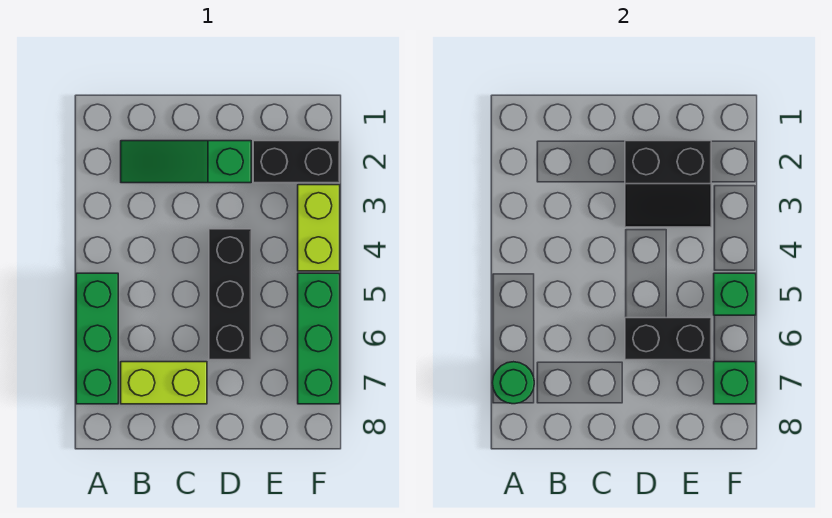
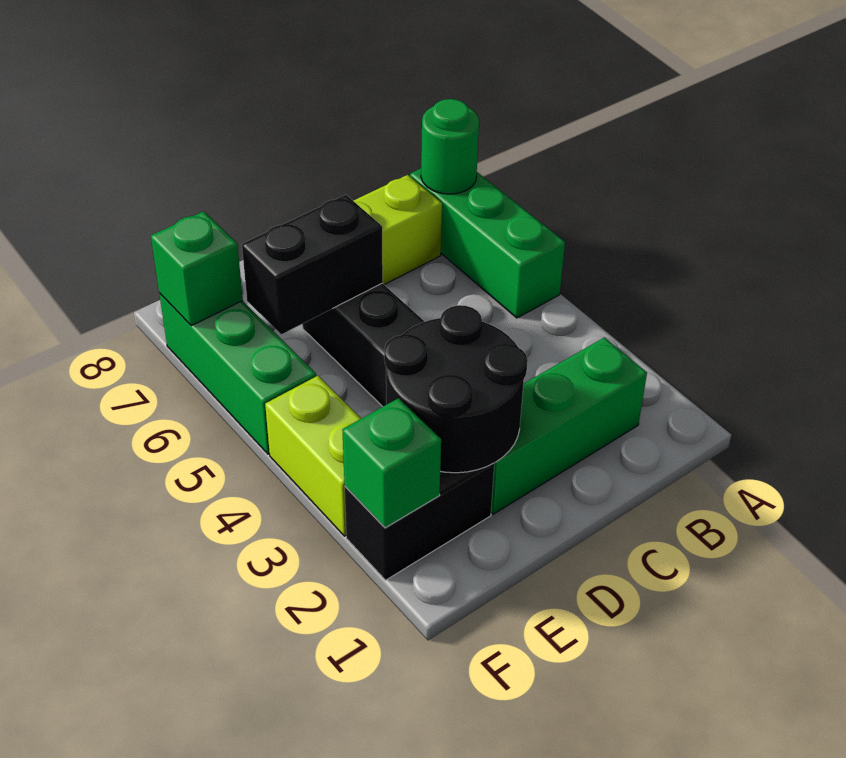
green 1x3 slope [121,141,251,183] -> green 1x3 brick [491,338,647,514]
black 2x2 slope [625,141,711,227] -> black 2x2 round brick [384,305,528,473]
green 1x1 brick [714,273,756,315] -> green 1x1 brick moved to [342,398,441,528]

